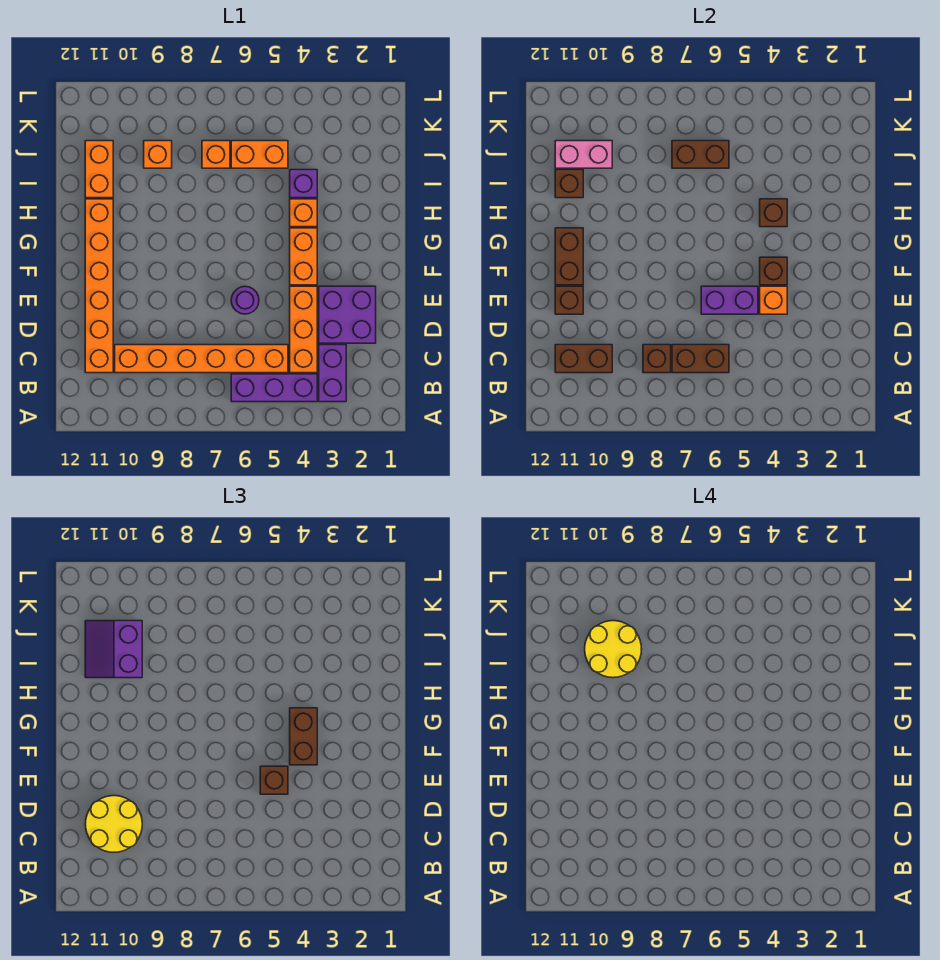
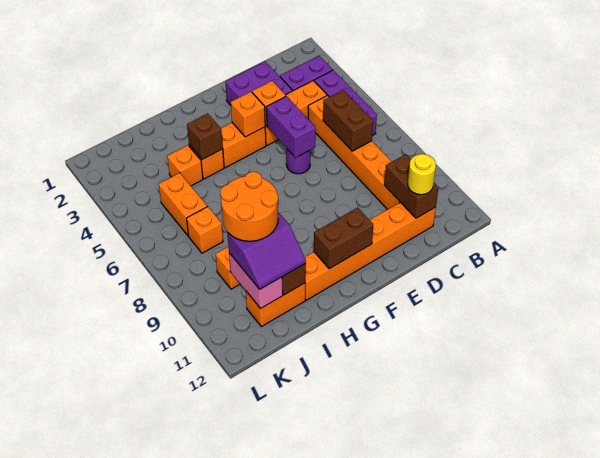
brown 1x1 brick [643,345,671,373] -> none
yellow 2x2 round brick [85,796,142,852] -> yellow 1x1 round brick [408,154,436,195]
brown 1x1 brick [260,766,288,794] -> none
brown 1x1 brick [555,286,583,314] -> none
brown 1x1 brick [760,257,787,285] -> orange 1x1 brick [231,92,265,137]
brown 1x2 brick [290,708,317,765] -> none
purple 1x1 brick [290,170,317,198] -> orange 1x1 brick [167,145,203,186]
yellow 2x2 round brick [585,621,641,678] -> orange 2x2 round brick [220,172,278,241]
brown 1x2 brick [672,141,729,168] -> none

